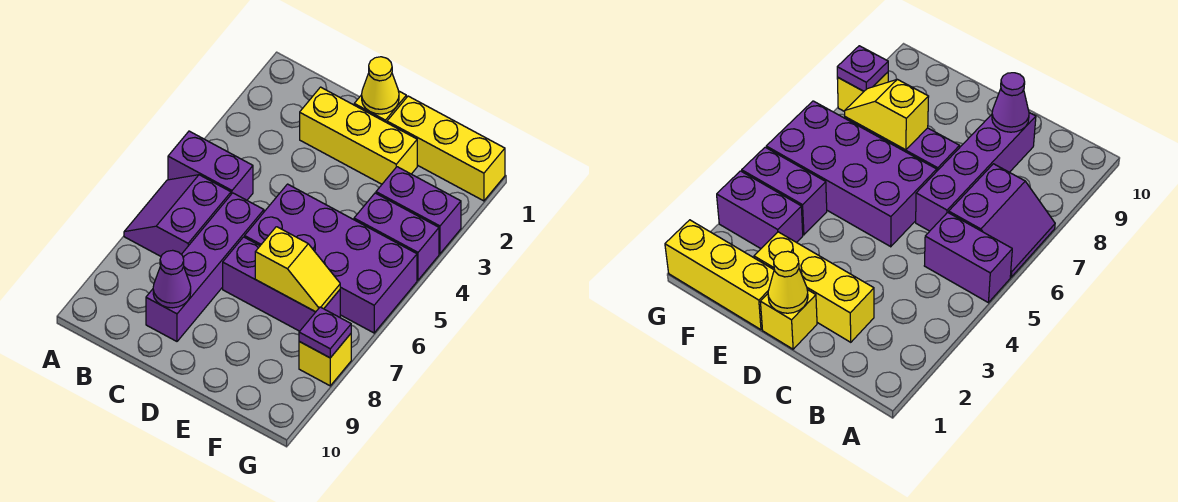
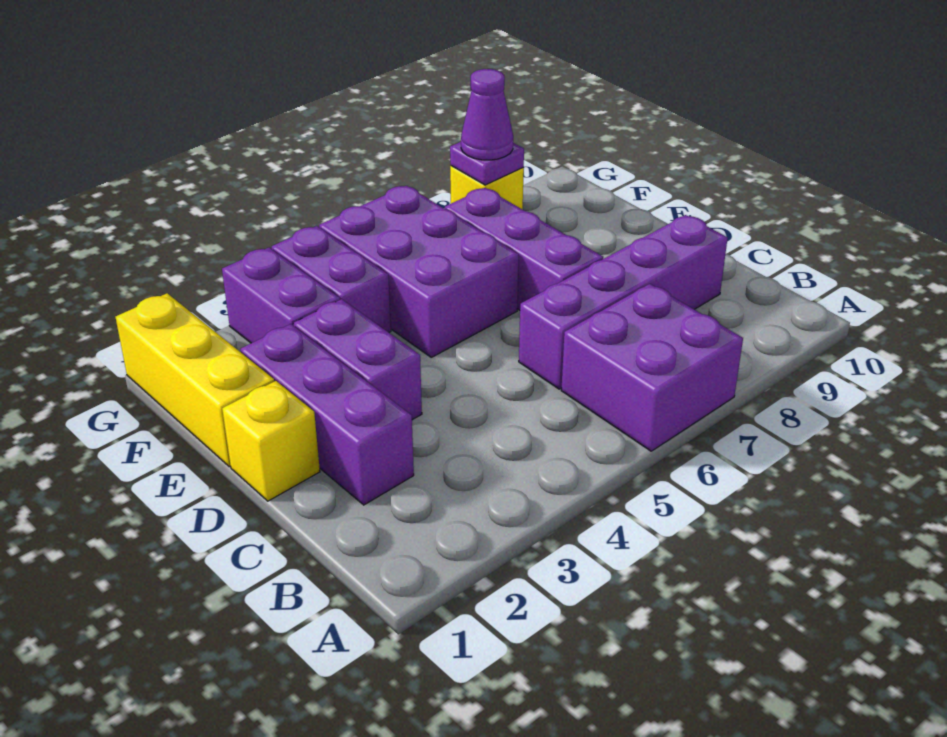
purple 1x2 brick [168,131,253,200] -> purple 1x2 brick moved to [294,299,422,420]
purple 2x2 slope [124,175,231,256] -> purple 2x2 brick [561,284,743,451]
yellow 1x3 brick [300,87,417,184] -> purple 1x3 brick [240,324,414,505]
purple 1x1 cone [153,250,191,308] -> purple 1x1 cone moved to [461,69,513,160]
yellow 1x1 cone [362,57,399,114] -> none
purple 2x4 brick [245,184,417,333] -> purple 2x3 brick [319,186,519,357]
yellow 1x2 slope [255,227,340,312] -> none

